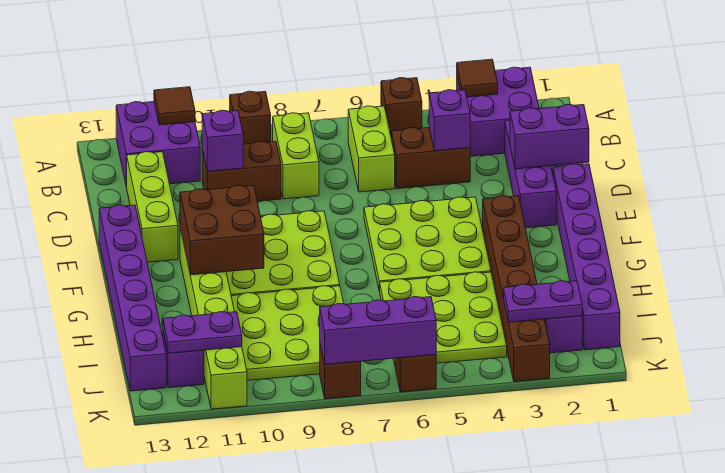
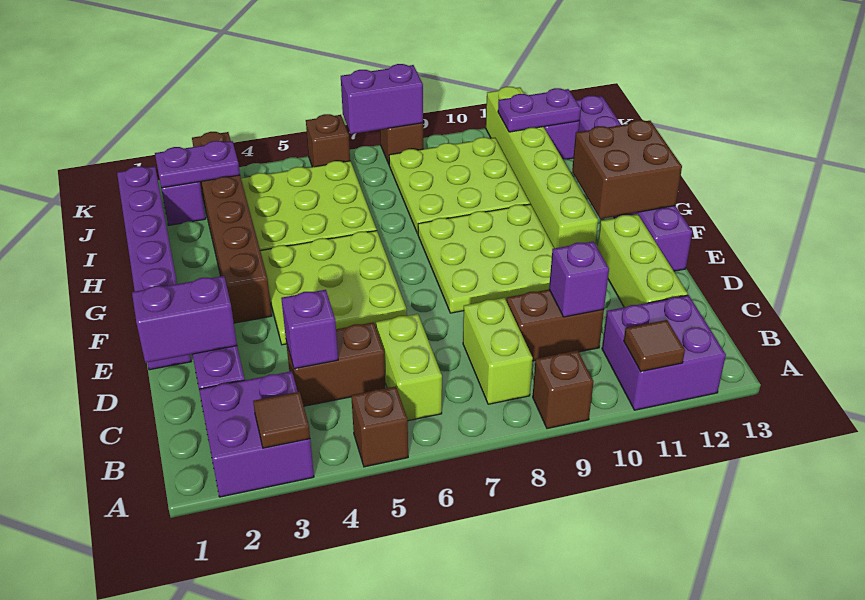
brown 2x2 brick [180,185,264,275] -> brown 2x2 brick moved to [572,120,682,219]
purple 1x3 brick [320,297,436,365] -> purple 1x2 brick [341,64,423,134]

